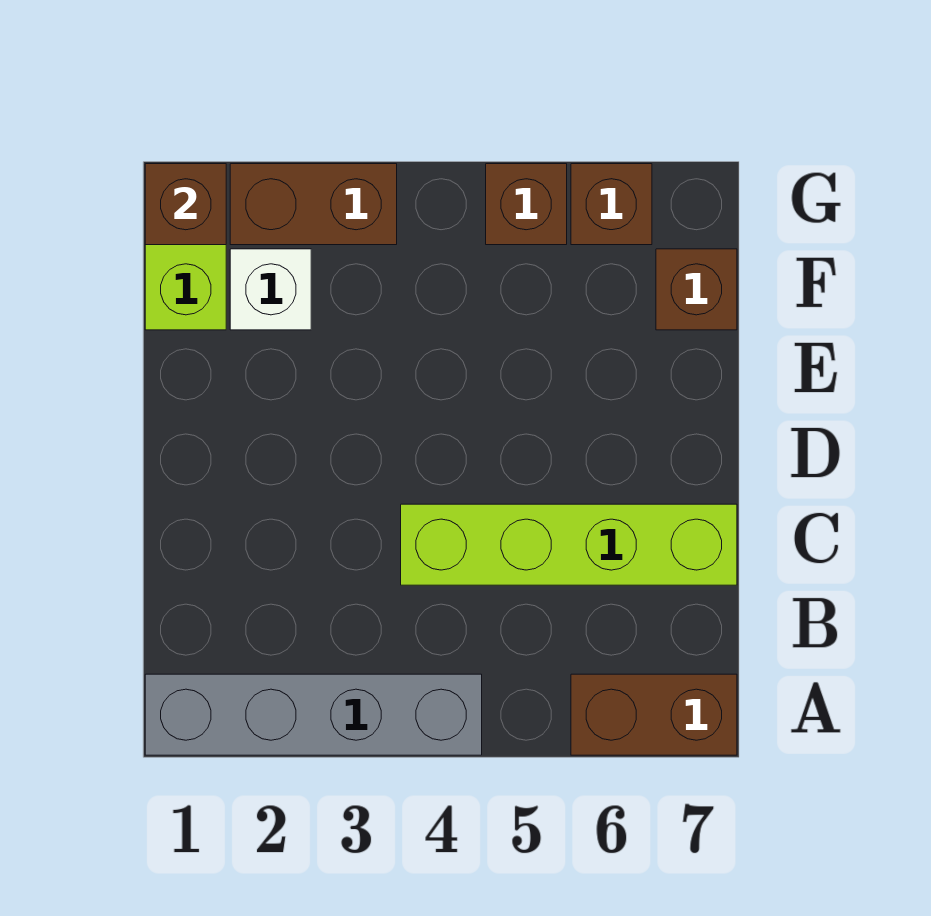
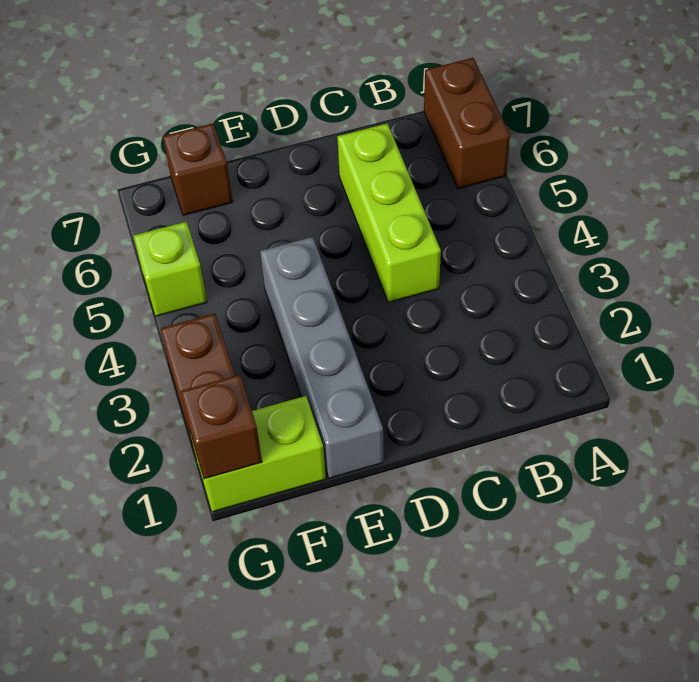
grey 1x4 brick [145,674,482,755] -> grey 1x4 brick moved to [260,237,384,478]
lime 1x4 brick [401,504,737,585] -> lime 1x3 brick [337,123,441,303]
white 1x1 brick [230,249,311,330] -> none
brown 1x1 brick [486,164,567,245] -> lime 1x1 brick [134,222,207,316]
brown 1x1 brick [571,164,652,245] -> none

